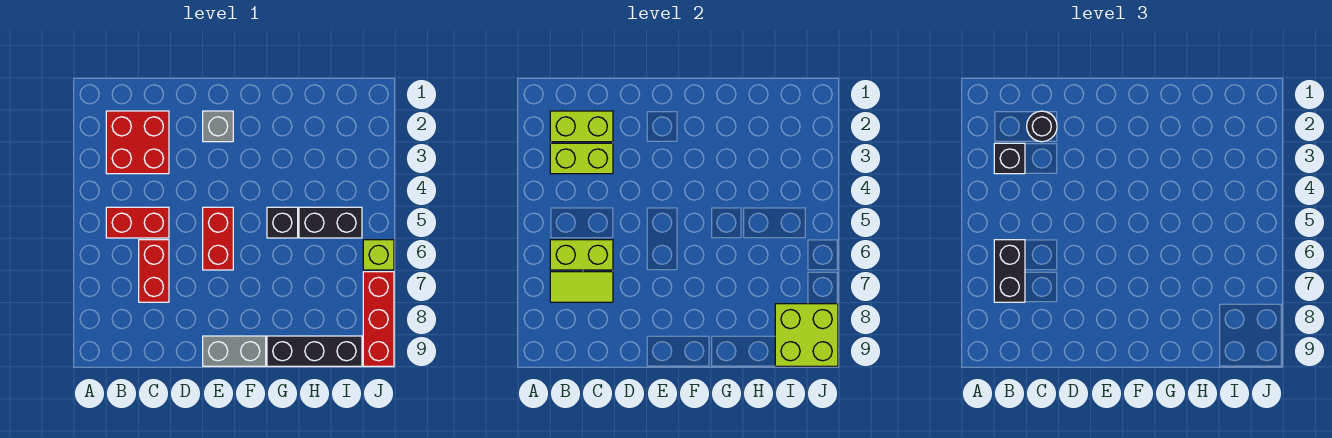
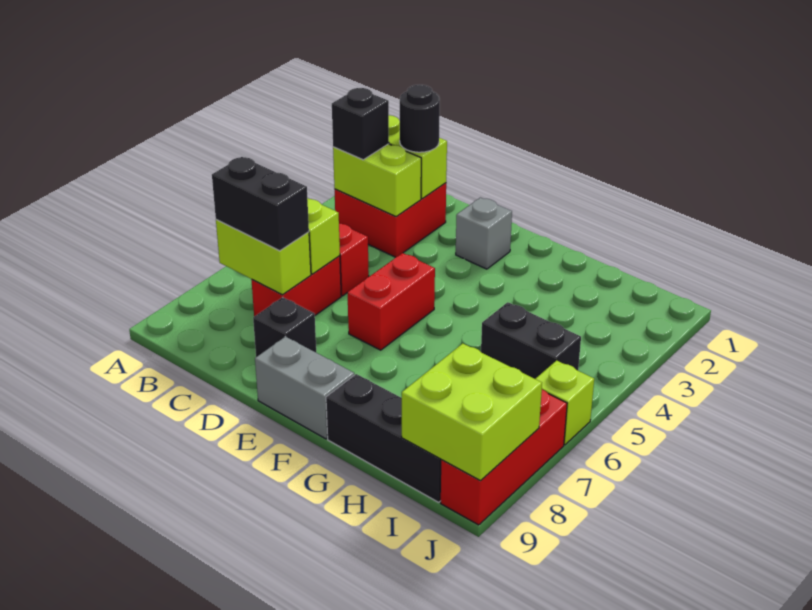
black 1x2 brick [994,240,1025,302] -> black 1x2 brick turned to [212,157,309,251]
lime 1x2 tile [550,272,613,302] -> lime 1x2 brick [216,220,311,295]
black 1x1 brick [267,207,298,238] -> black 1x1 brick moved to [253,297,316,357]

